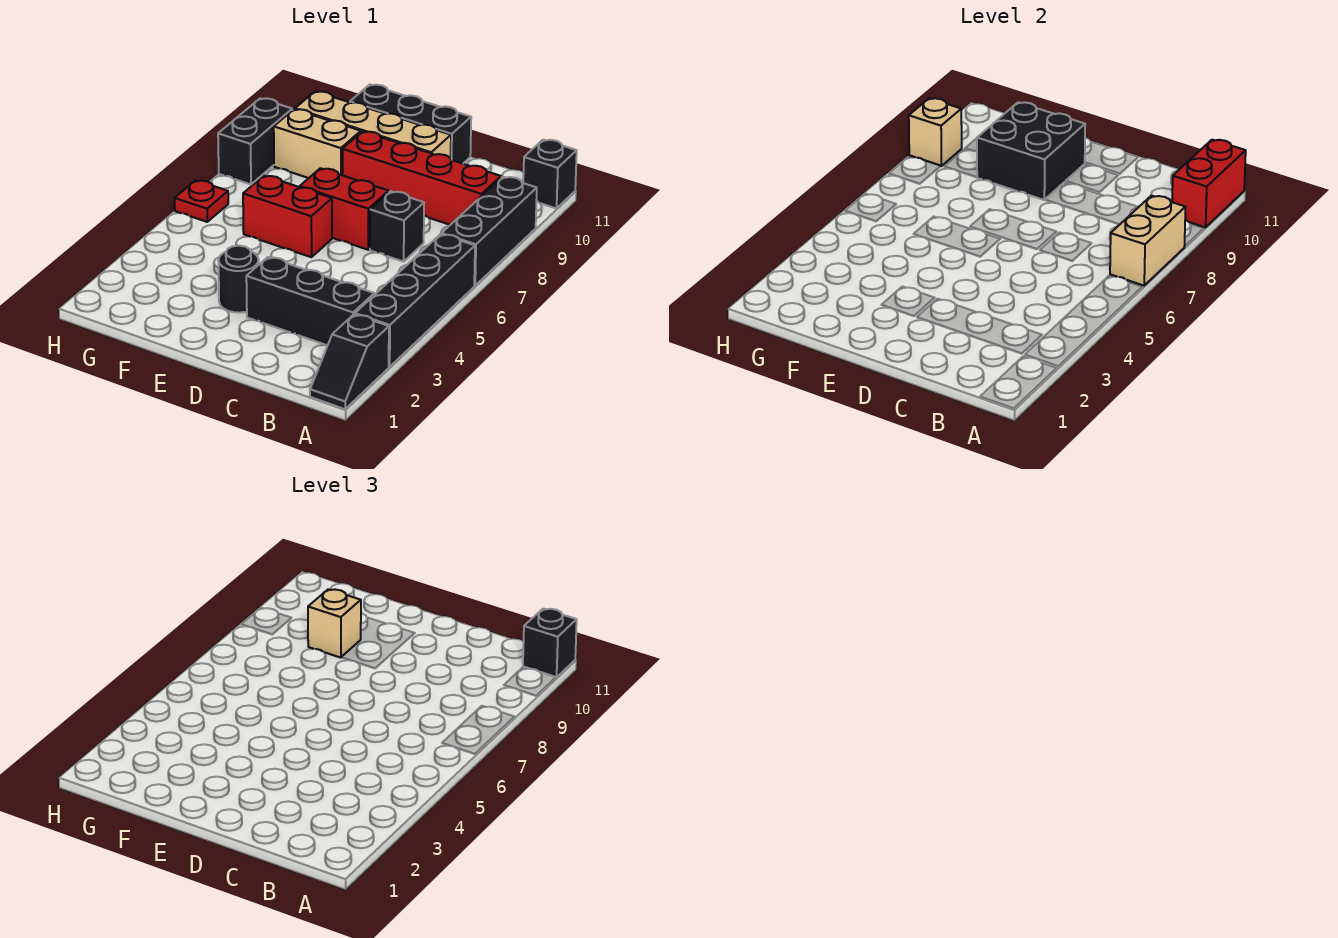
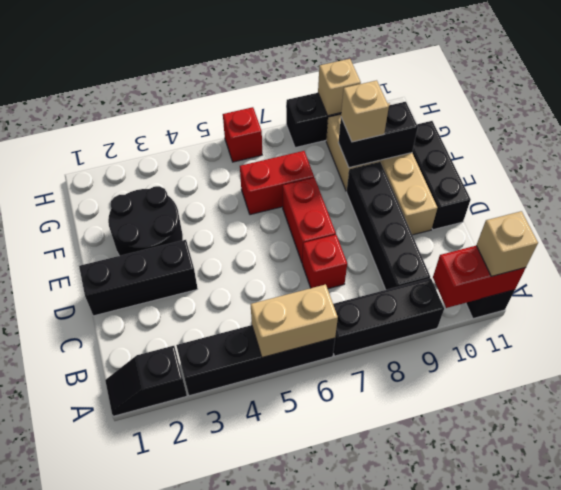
tan 1x2 brick [1110,196,1185,286] -> tan 1x2 brick moved to [251,284,338,357]
black 1x1 brick [523,609,577,677] -> tan 1x1 brick [476,211,538,276]
black 1x3 brick [246,257,374,345] -> black 1x3 brick turned to [79,240,198,316]
red 1x4 brick [343,131,501,225] -> black 1x4 brick [347,162,430,290]
black 1x1 brick [370,191,424,262] -> red 1x1 brick [302,235,347,289]
black 1x1 round brick [219,246,259,313] -> black 2x2 round brick [108,186,183,256]
red 1x2 brick [243,176,332,257] -> red 1x2 brick turned to [240,151,314,215]
black 2x2 brick [977,102,1085,200] -> black 1x2 brick [338,102,418,168]
red 1x1 plate [175,180,228,222] -> red 1x1 brick [223,107,262,162]

